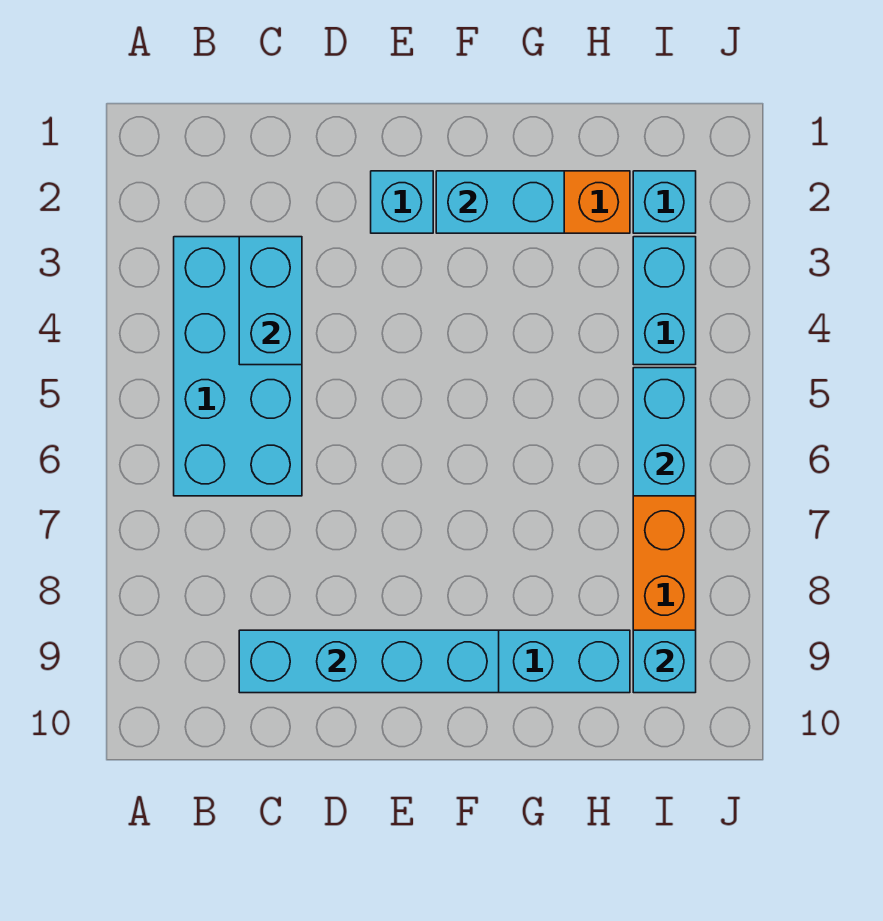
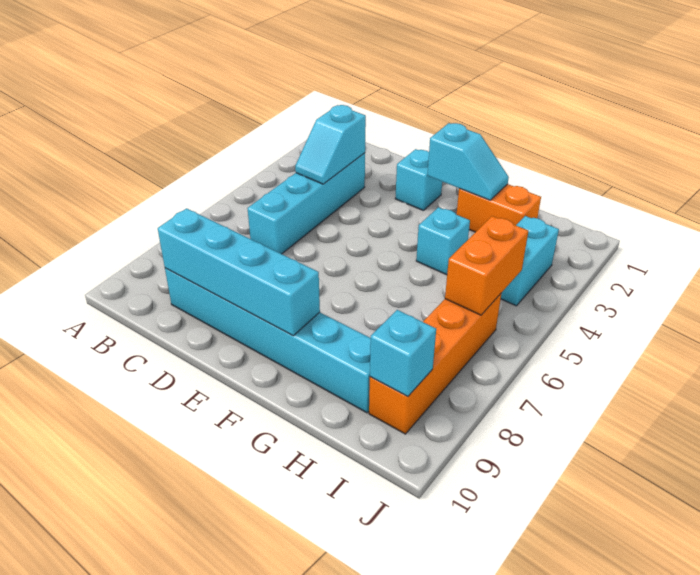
cyan 2x4 brick [174,237,302,496] -> cyan 1x4 brick [248,153,365,254]
cyan 1x2 brick [239,237,302,365] -> cyan 1x2 slope [295,105,366,184]
cyan 1x2 brick [436,171,564,233] -> cyan 1x2 slope [427,123,509,200]
cyan 1x1 brick [633,171,696,233] -> cyan 1x1 brick moved to [416,207,470,275]
cyan 1x2 brick [633,368,696,496] -> orange 1x2 brick [445,216,528,315]

